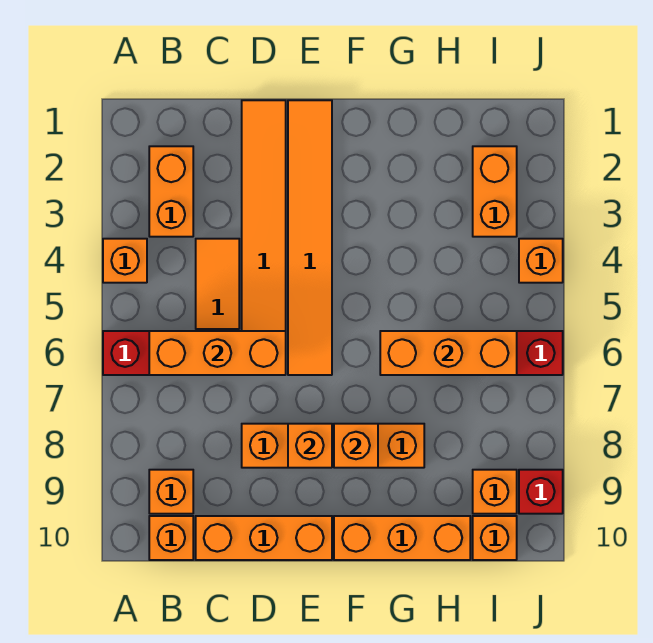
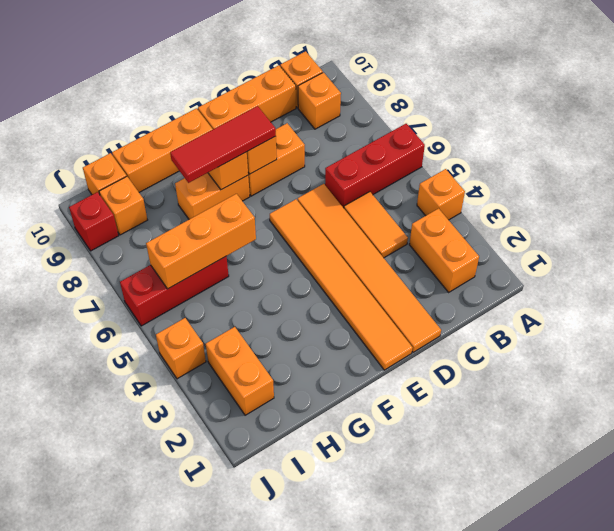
orange 1x3 brick [149,331,286,375] -> none
none -> red 1x3 tile [170,106,276,183]

